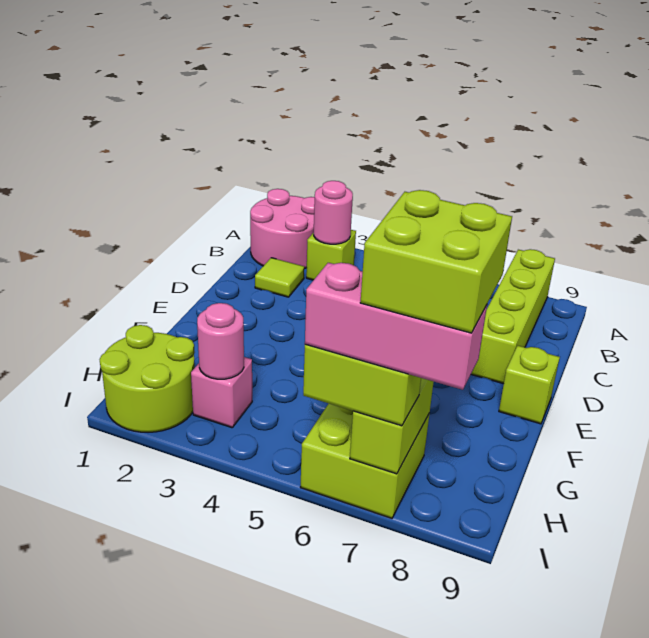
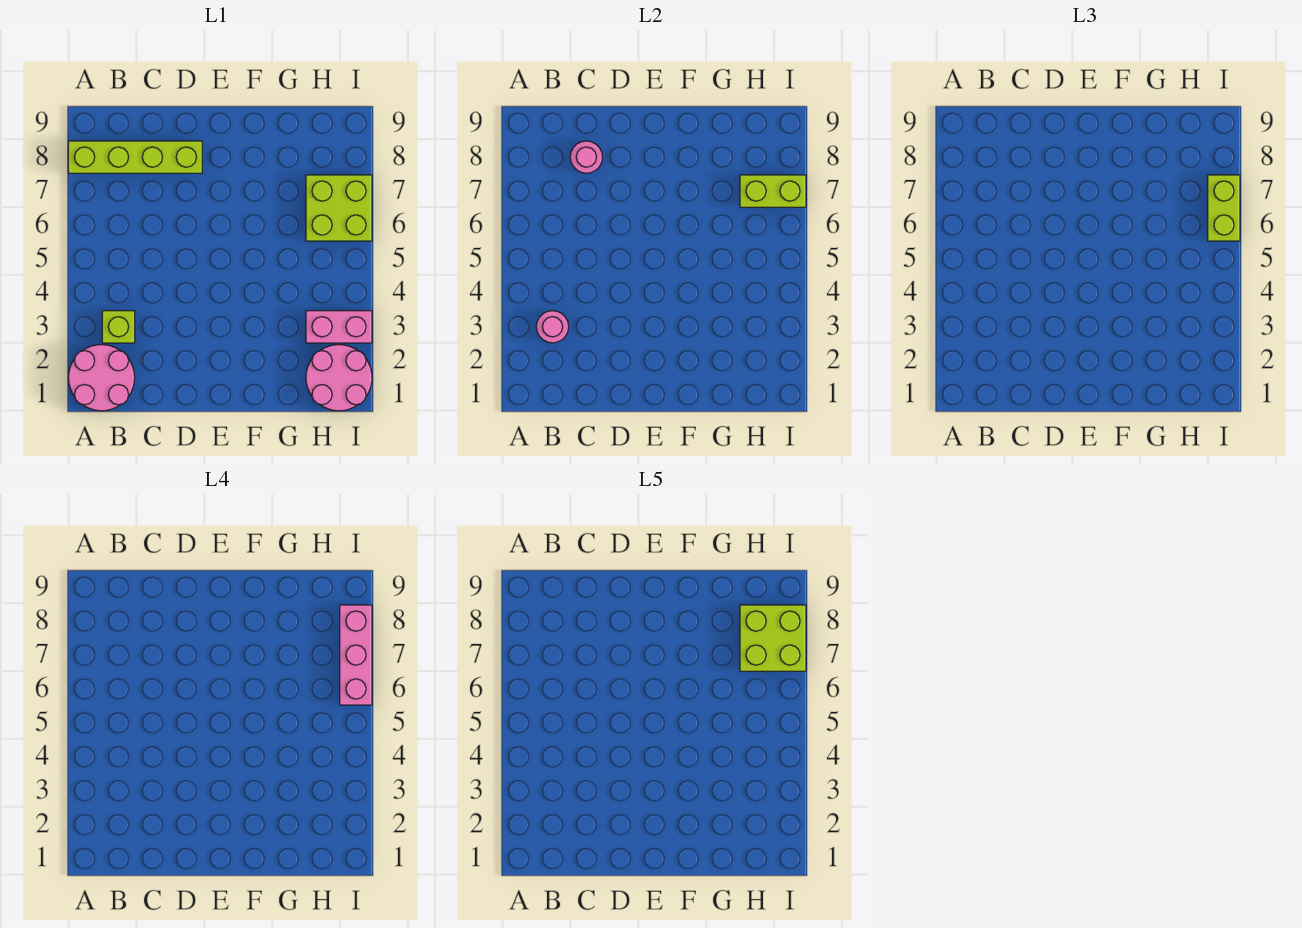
lime 1x1 tile [255,258,304,297] -> none
lime 1x1 brick [499,346,560,424] -> none
lime 2x2 round brick [100,325,195,432] -> pink 2x2 round brick [306,345,372,411]
pink 1x1 brick [191,357,252,428] -> pink 1x2 brick [306,311,372,343]
pink 1x1 round brick [197,303,244,379] -> pink 1x1 round brick moved to [570,141,602,173]

